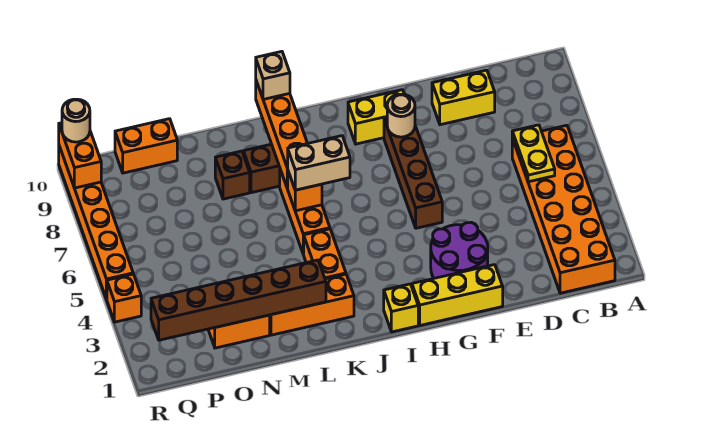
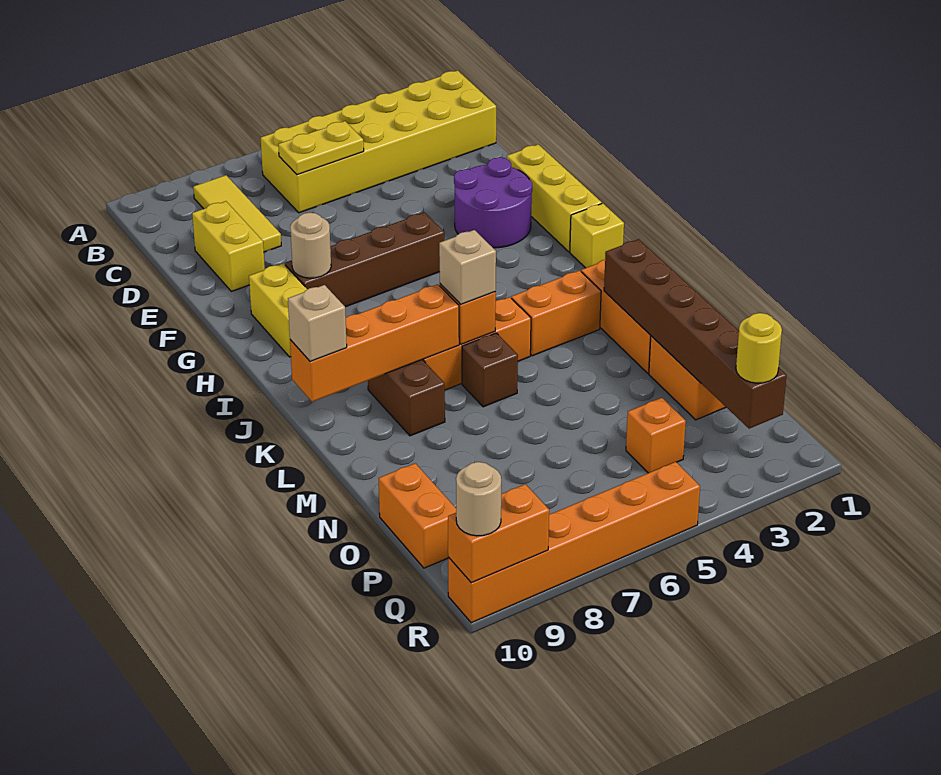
orange 2x6 brick [512,125,615,293] -> yellow 2x6 brick [261,70,496,213]
none -> yellow 1x3 tile [193,175,281,252]
tan 1x2 brick [288,136,350,190] -> tan 1x1 brick [439,230,496,304]
brown 1x1 brick [215,151,250,199] -> brown 1x1 brick moved to [462,333,518,407]
none -> yellow 1x1 round brick [736,313,782,383]
orange 1x1 brick [107,274,141,322] -> orange 1x1 brick moved to [626,398,686,473]

